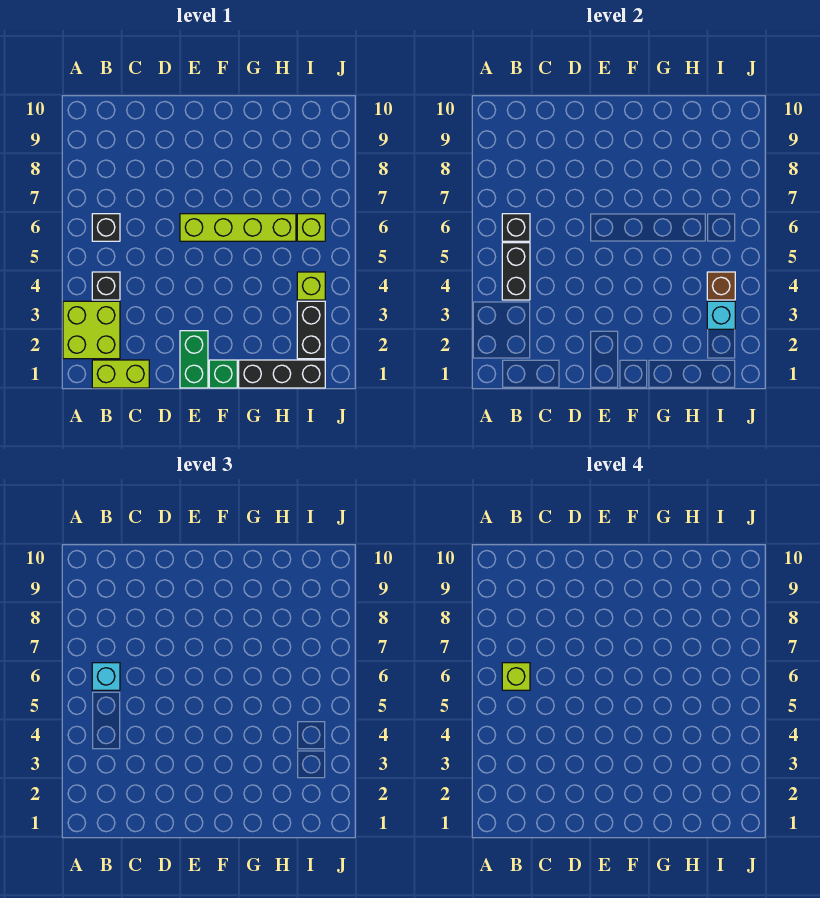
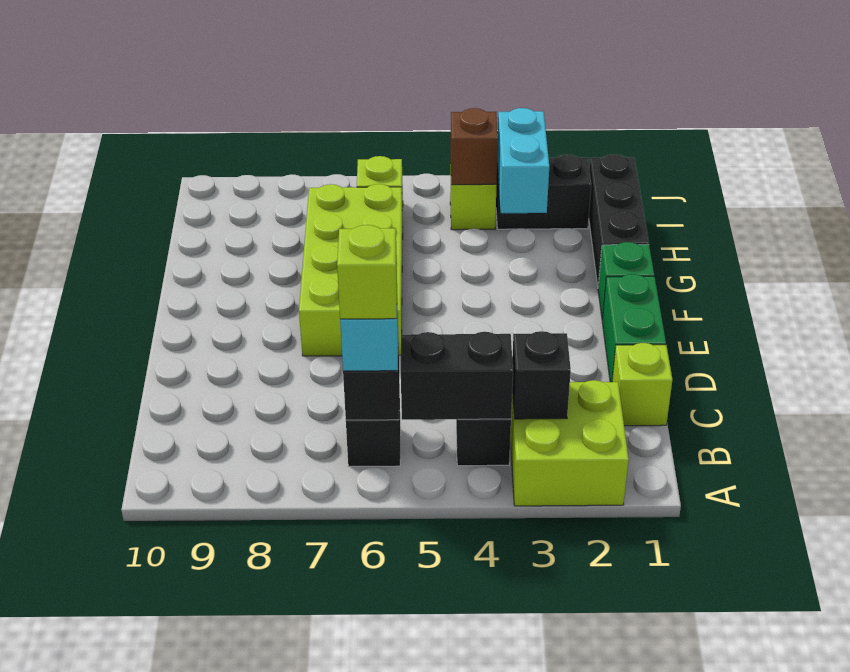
lime 1x2 brick [92,360,149,388] -> lime 1x1 brick [612,343,672,426]
none -> black 1x1 brick [512,331,571,419]
green 1x2 brick [180,331,208,388] -> green 1x2 brick turned to [602,274,666,382]
lime 1x4 brick [180,214,296,241] -> lime 2x4 brick [299,184,403,356]
cyan 1x1 brick [707,301,735,329] -> cyan 1x2 brick [497,108,549,213]

